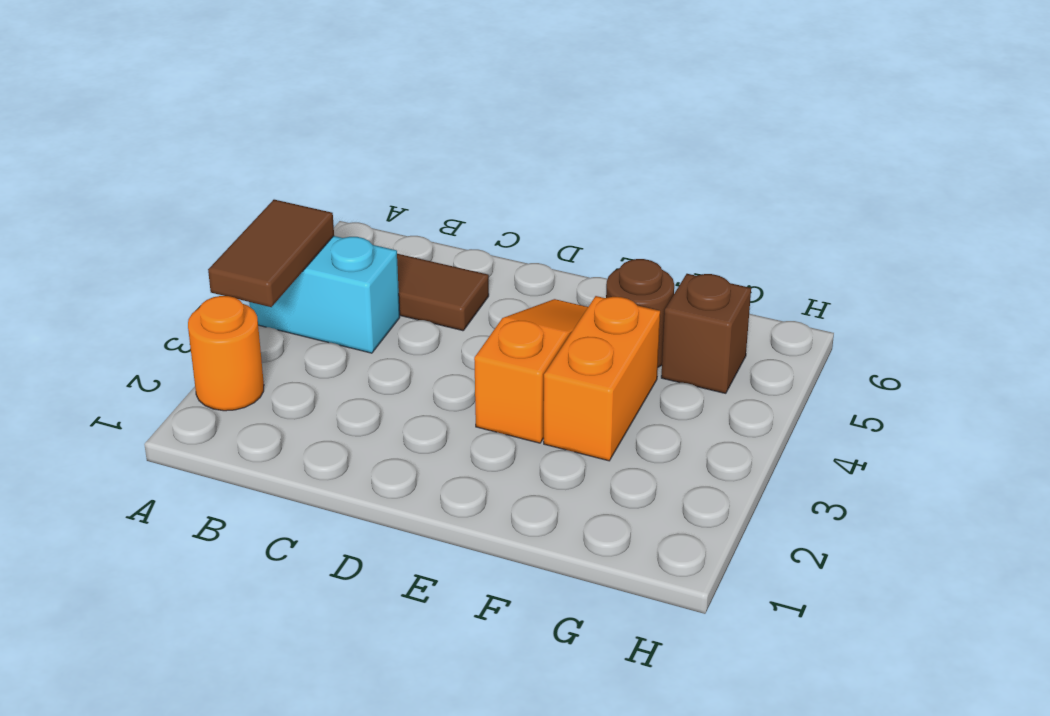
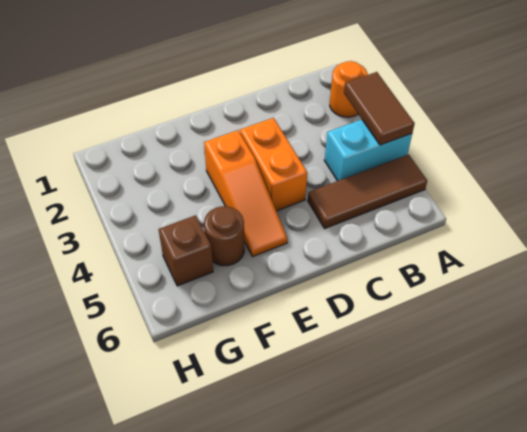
orange 1x2 brick [544,296,660,461] -> orange 1x2 brick moved to [240,118,307,211]

